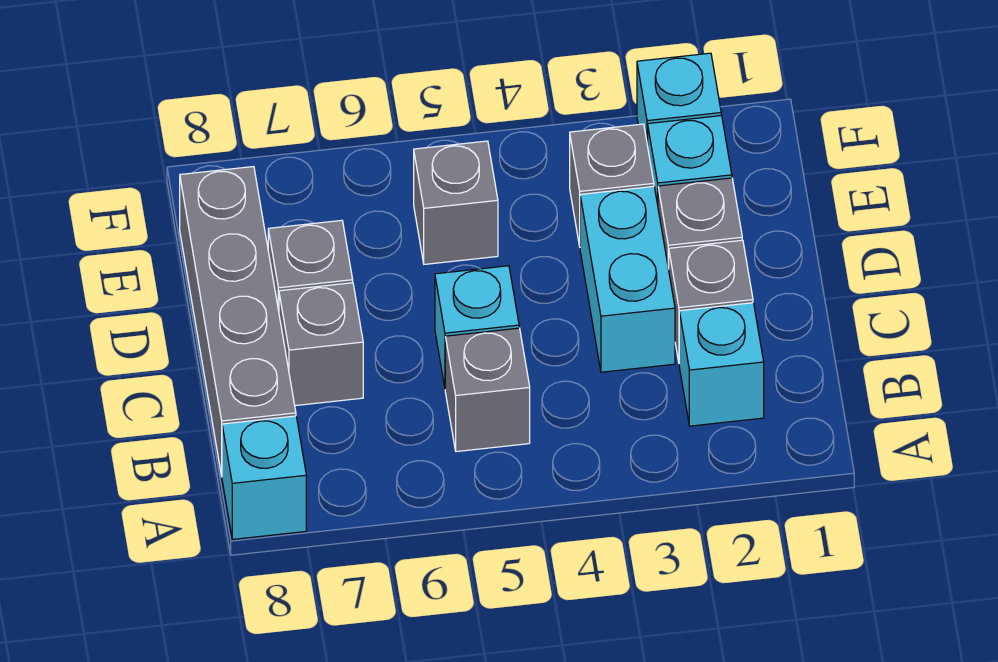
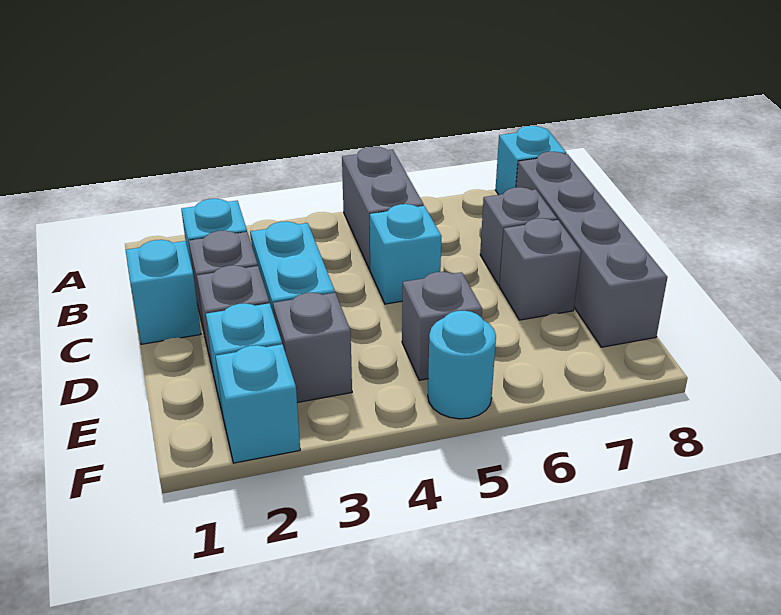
grey 1x1 brick [445,328,530,452] -> grey 1x2 brick [342,147,424,270]
none -> cyan 1x1 brick [126,240,201,344]
none -> cyan 1x1 round brick [428,311,496,419]

